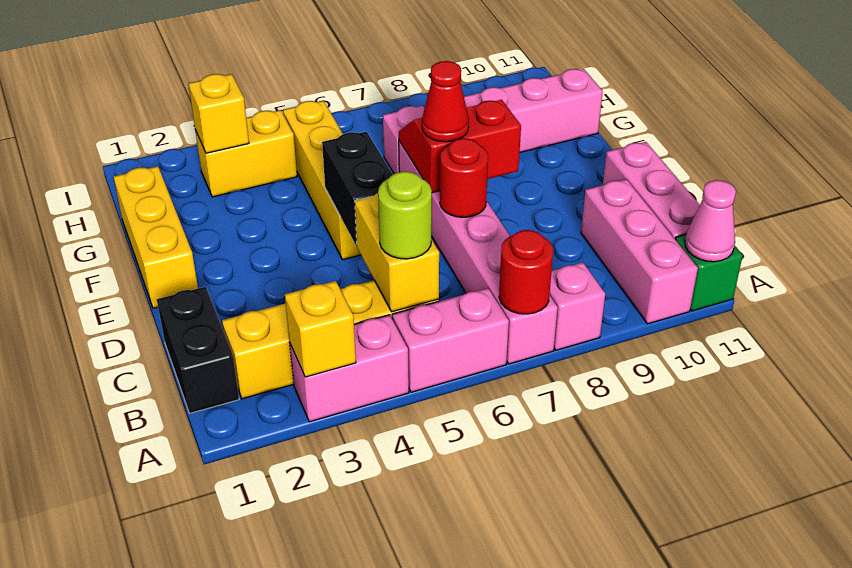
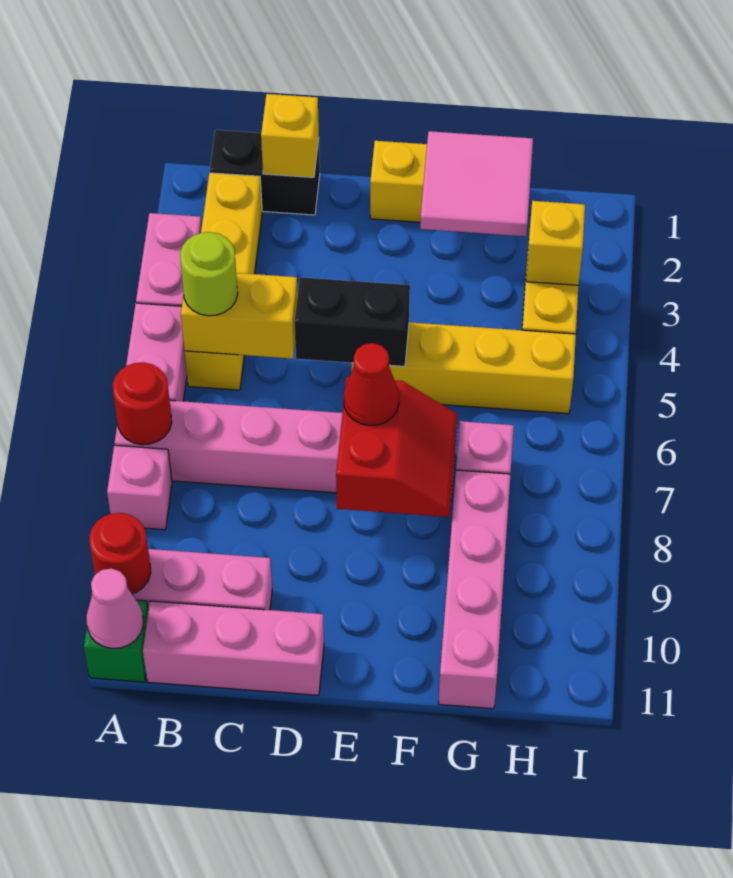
yellow 1x1 brick [285,281,356,377] -> yellow 1x1 brick moved to [261,94,319,177]
red 1x1 round brick [440,138,488,217] -> red 1x1 round brick moved to [89,513,151,594]
none -> pink 2x2 tile [420,131,533,236]

